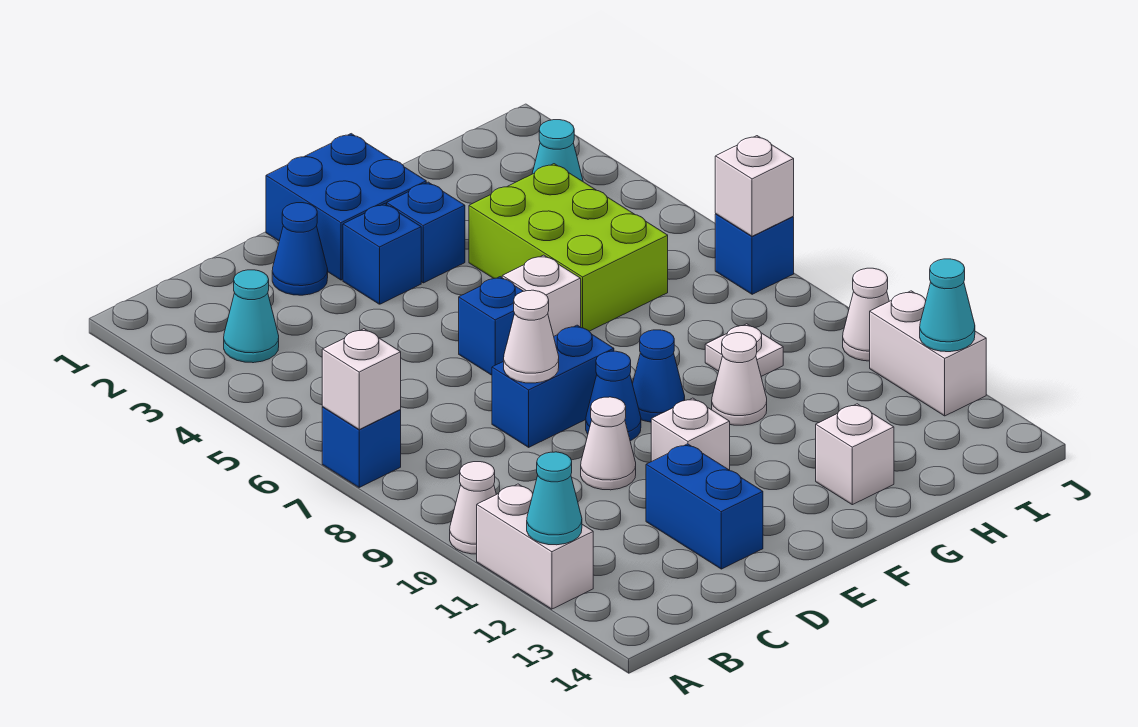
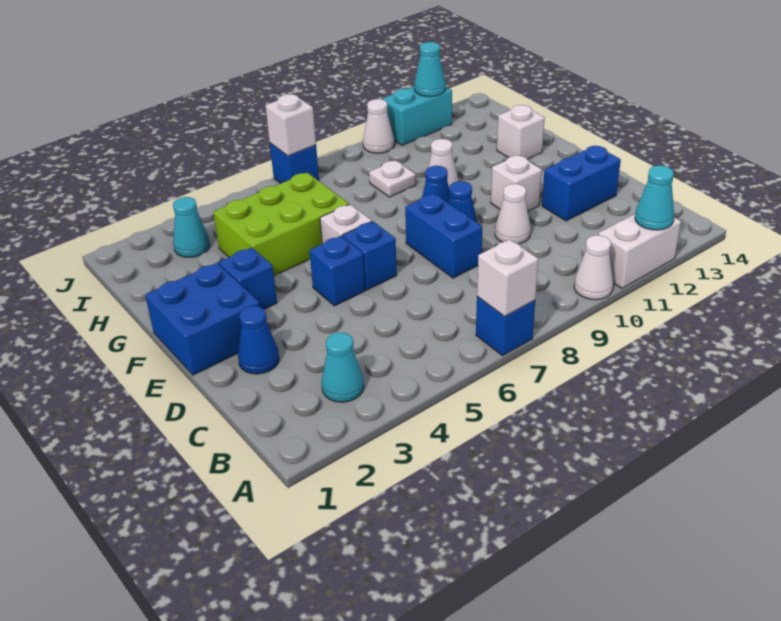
white 1x1 cone [504,290,559,383] -> none
blue 1x1 brick [343,204,421,304] -> blue 1x1 brick moved to [309,236,365,306]
white 1x2 brick [870,291,986,416] -> cyan 1x2 brick [382,86,452,145]

